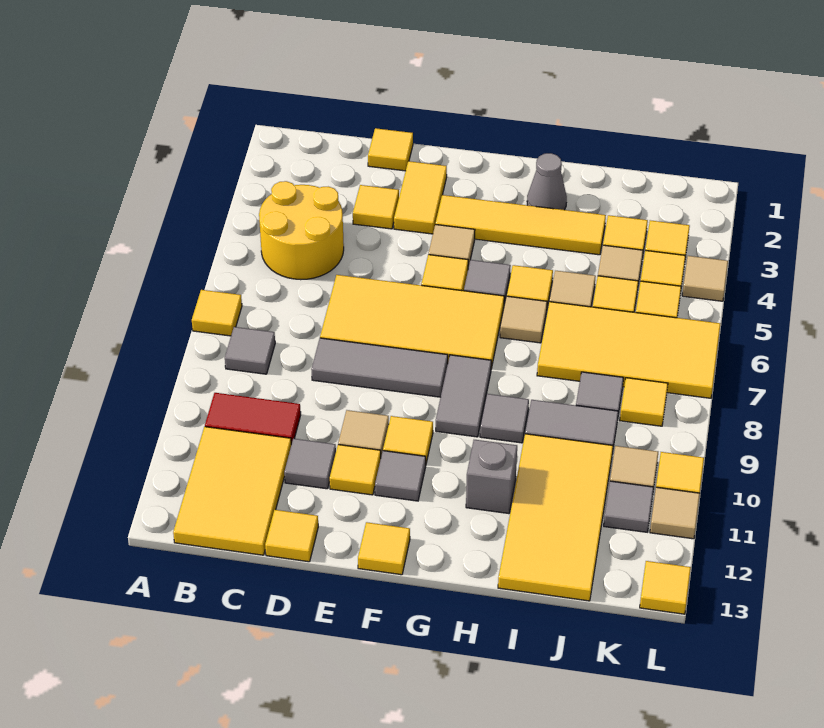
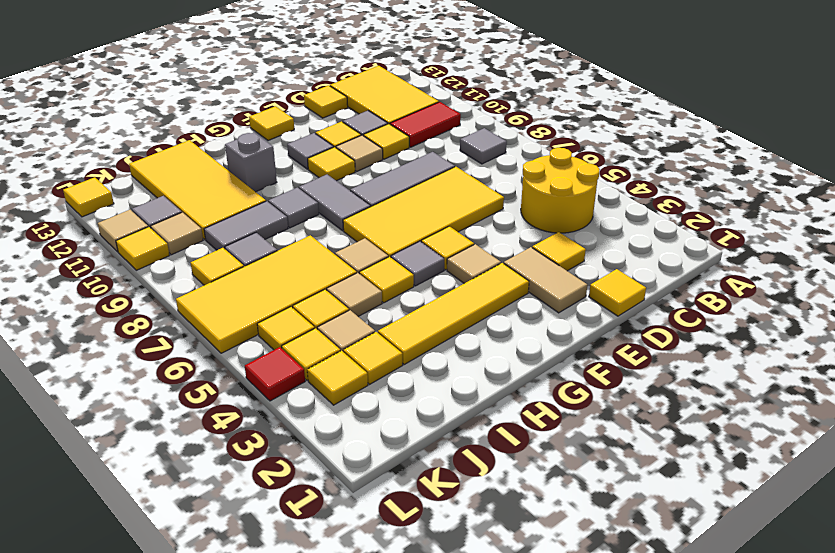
yellow 1x1 tile [192,290,242,336] -> yellow 1x1 tile moved to [363,124,409,159]
yellow 1x2 tile [394,161,447,234] -> tan 1x2 tile [504,247,587,313]
grey 1x1 cone [527,153,567,210] -> none
tan 1x1 tile [682,256,728,301] -> red 1x1 tile [245,347,305,401]

